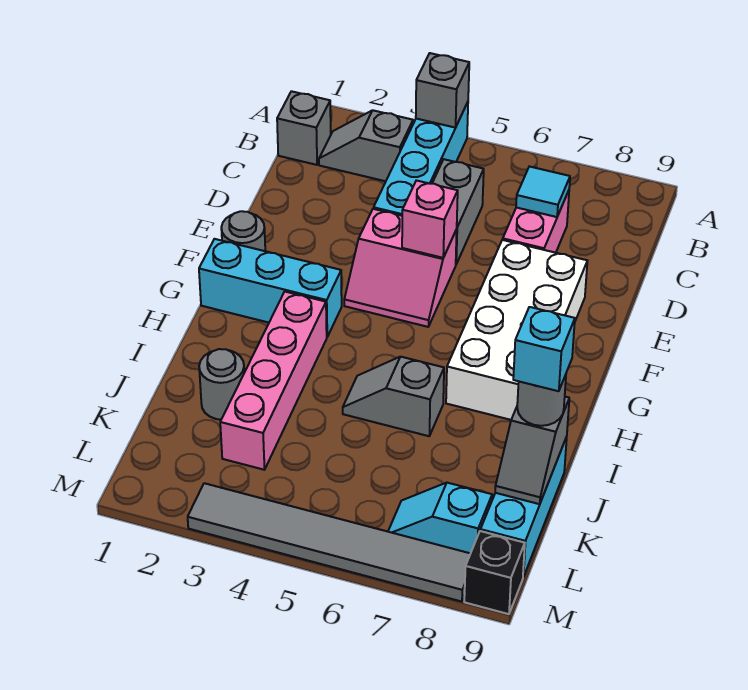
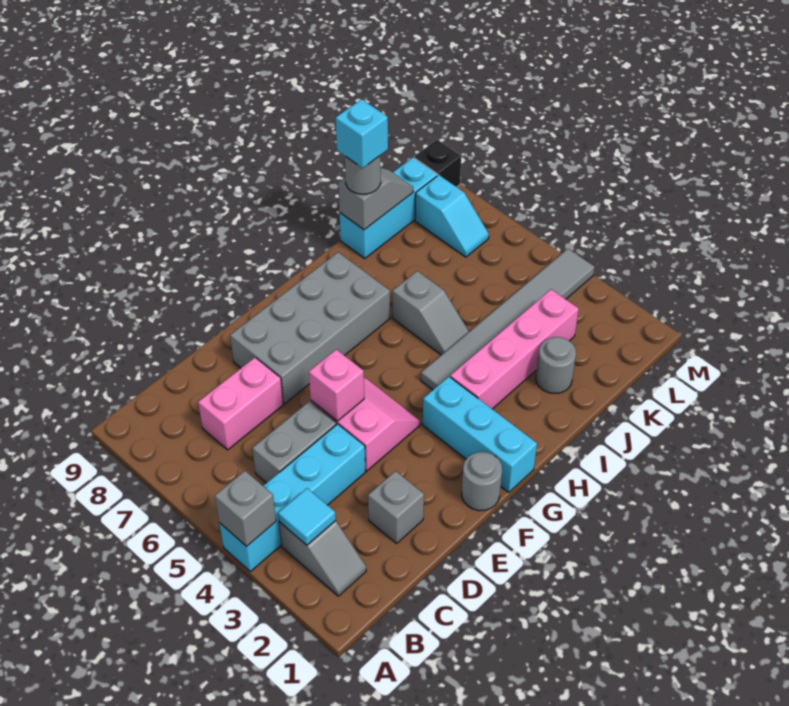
grey 1x1 brick [277,91,331,165] -> grey 1x1 brick moved to [368,471,424,543]
cyan 1x1 tile [516,166,570,217] -> cyan 1x1 tile moved to [278,488,336,545]
white 2x4 brick [446,240,587,420] -> grey 2x4 brick [230,252,390,404]
grey 1x6 tile [188,483,470,602] -> grey 1x6 tile turned to [421,249,595,390]

